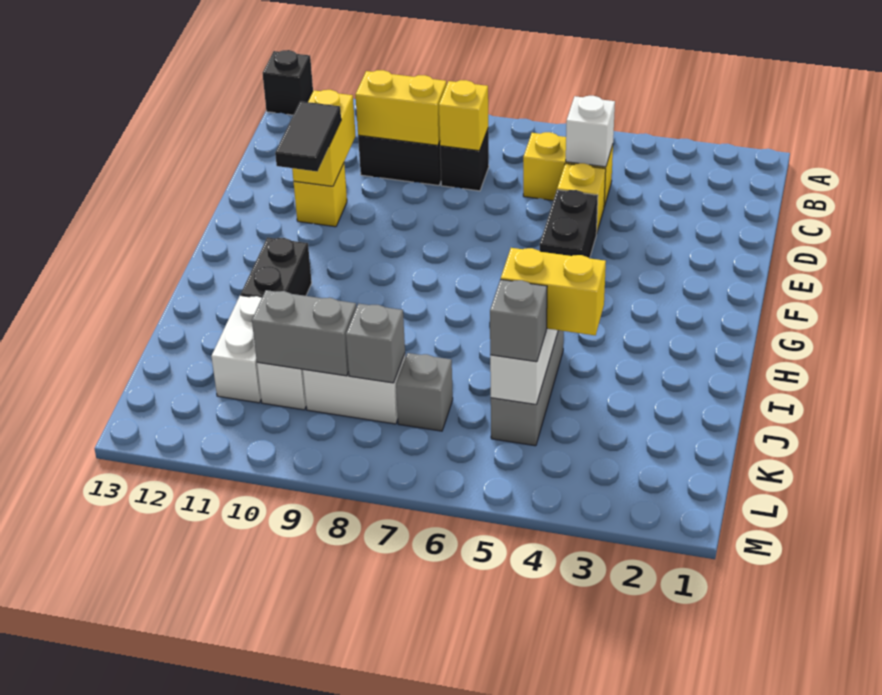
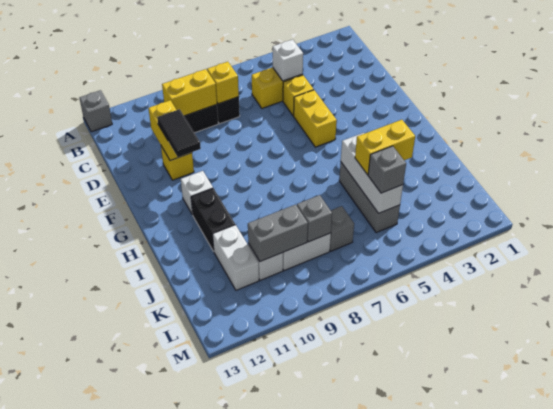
black 1x1 brick [262,50,313,115] -> grey 1x1 brick [79,90,112,132]
black 1x2 brick [540,190,598,258] -> yellow 1x2 brick [294,90,337,147]
none -> white 1x1 brick [181,171,213,215]

